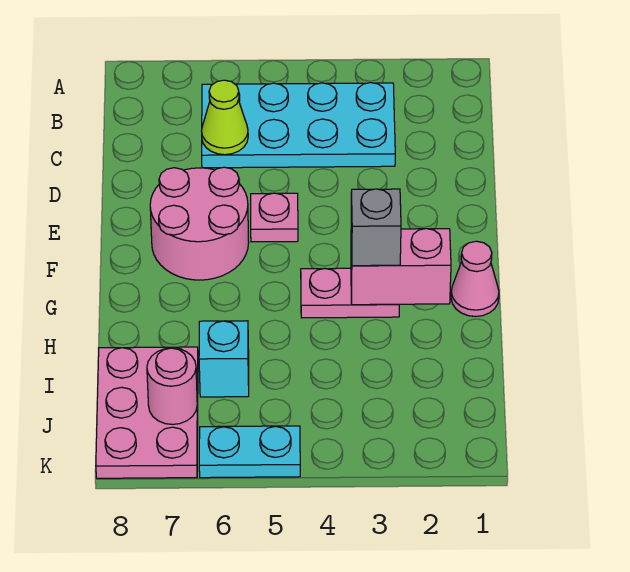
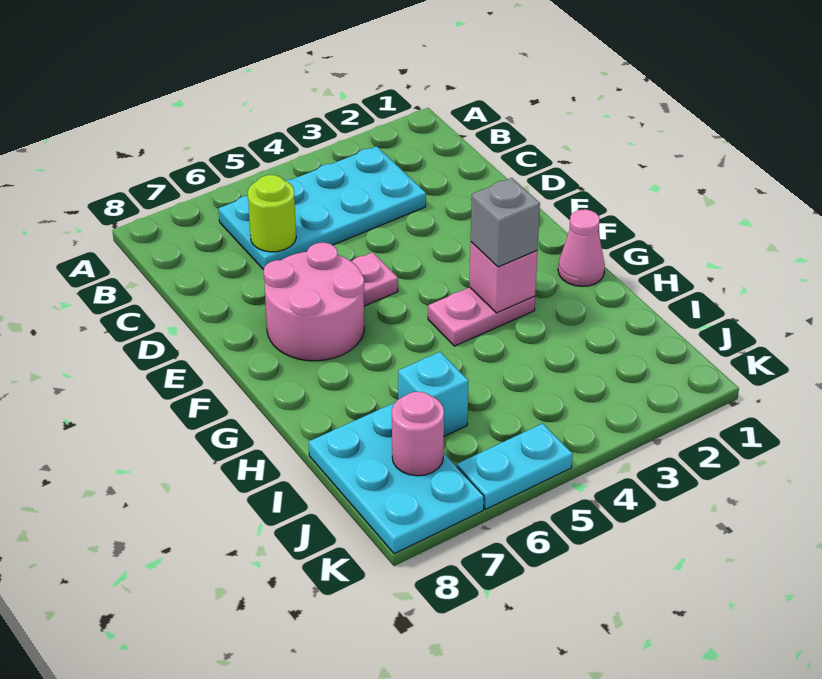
lime 1x1 cone [202,80,248,155] -> lime 1x1 round brick [248,175,296,252]
pink 1x2 brick [351,229,451,305] -> pink 1x1 brick [469,242,538,313]
pink 2x3 plate [96,347,198,478] -> cyan 2x3 plate [309,402,484,554]

